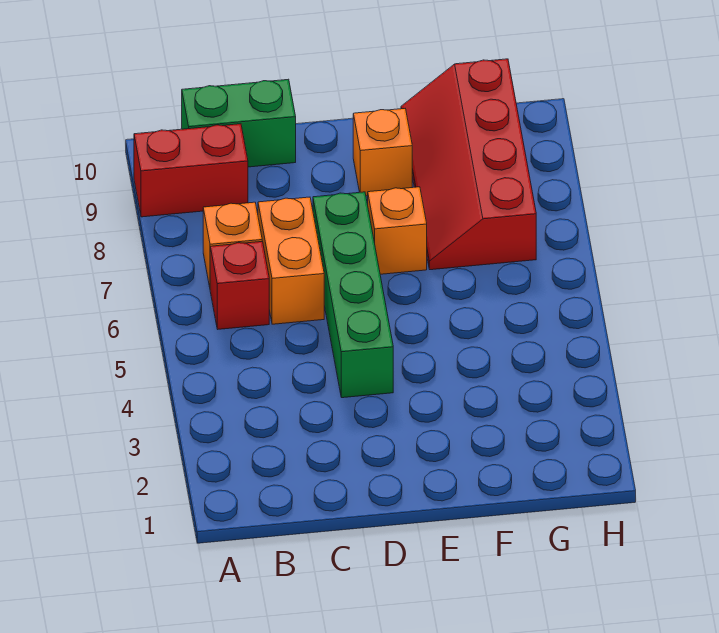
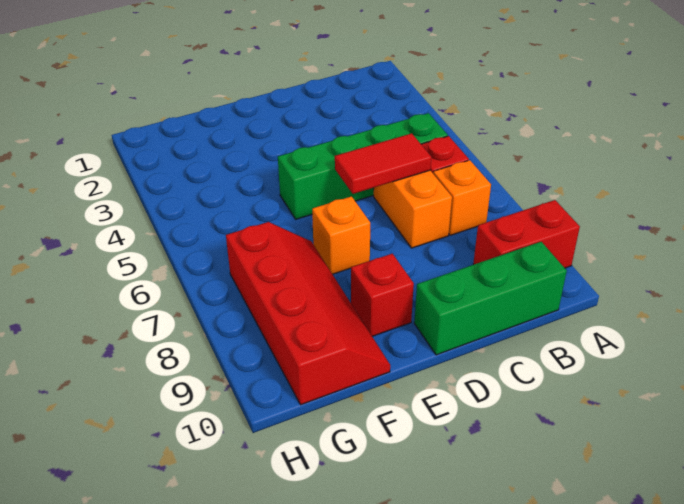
green 1x2 brick [182,79,296,167] -> green 1x3 brick [414,242,567,355]
none -> red 1x2 tile [335,133,431,194]
green 1x4 brick [313,192,393,398] -> green 1x4 brick turned to [278,113,448,219]
orange 1x1 brick [353,109,412,196] -> red 1x1 brick [351,254,414,336]

